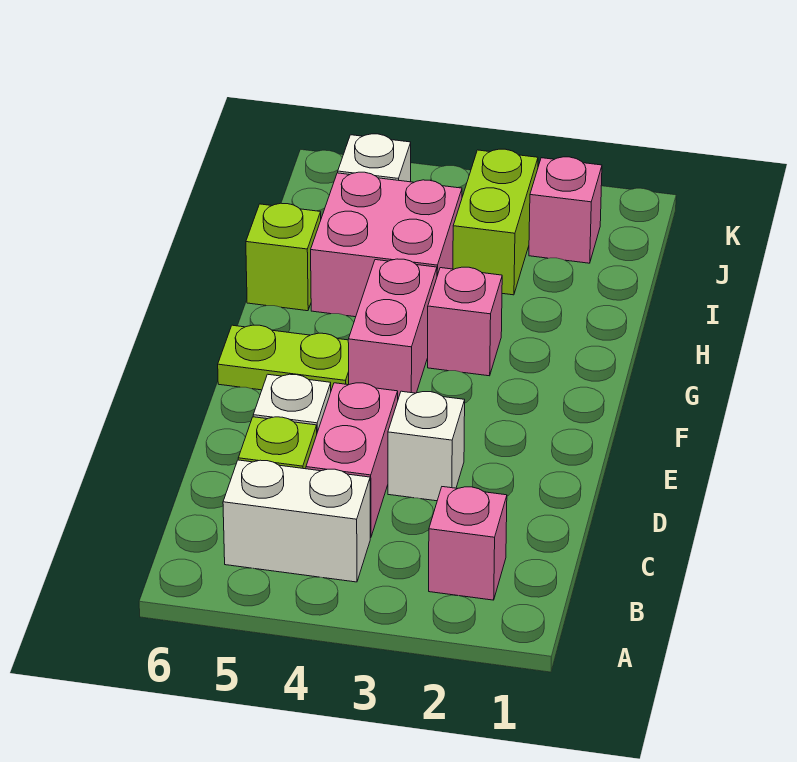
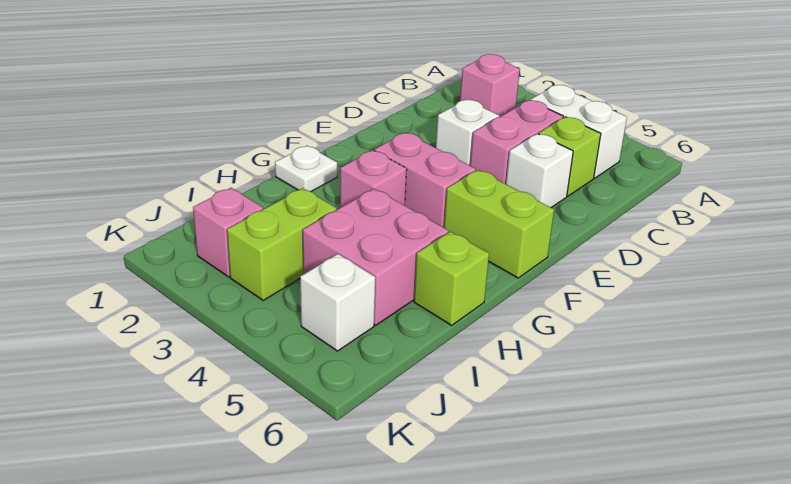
pink 1x2 brick [348,259,437,399] -> pink 1x2 brick turned to [375,133,476,227]
lime 1x2 plate [218,325,349,390] -> lime 1x2 brick [444,170,554,278]
none -> white 1x1 plate [275,146,337,192]

